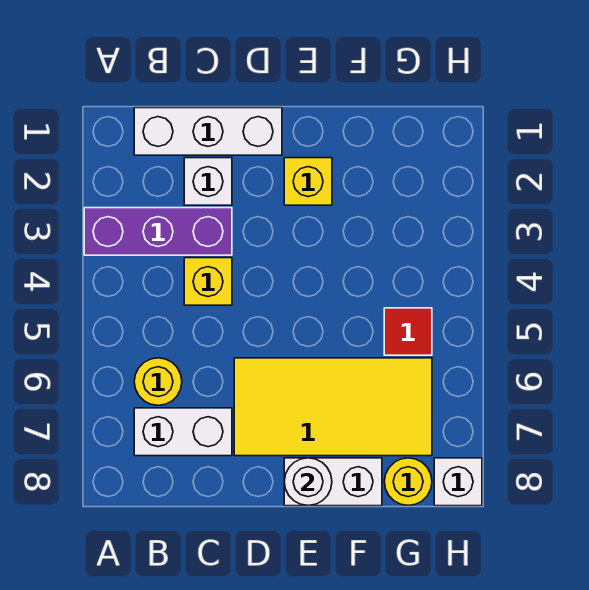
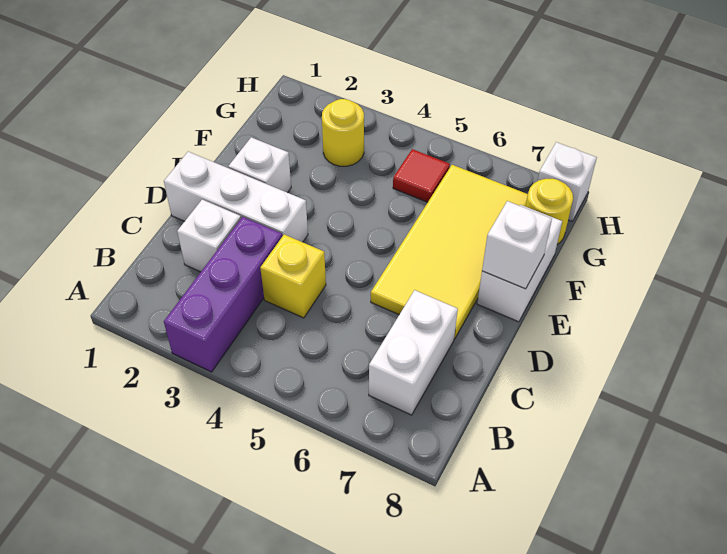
white 1x3 brick [134,108,282,155] -> white 1x3 brick turned to [164,152,308,242]
yellow 1x1 round brick [134,358,182,405] -> yellow 1x1 round brick moved to [322,99,364,166]
yellow 1x1 brick [284,158,332,205] -> white 1x1 brick [228,137,291,193]
white 1x1 round brick [284,458,332,506] -> white 1x1 brick [482,201,552,289]

